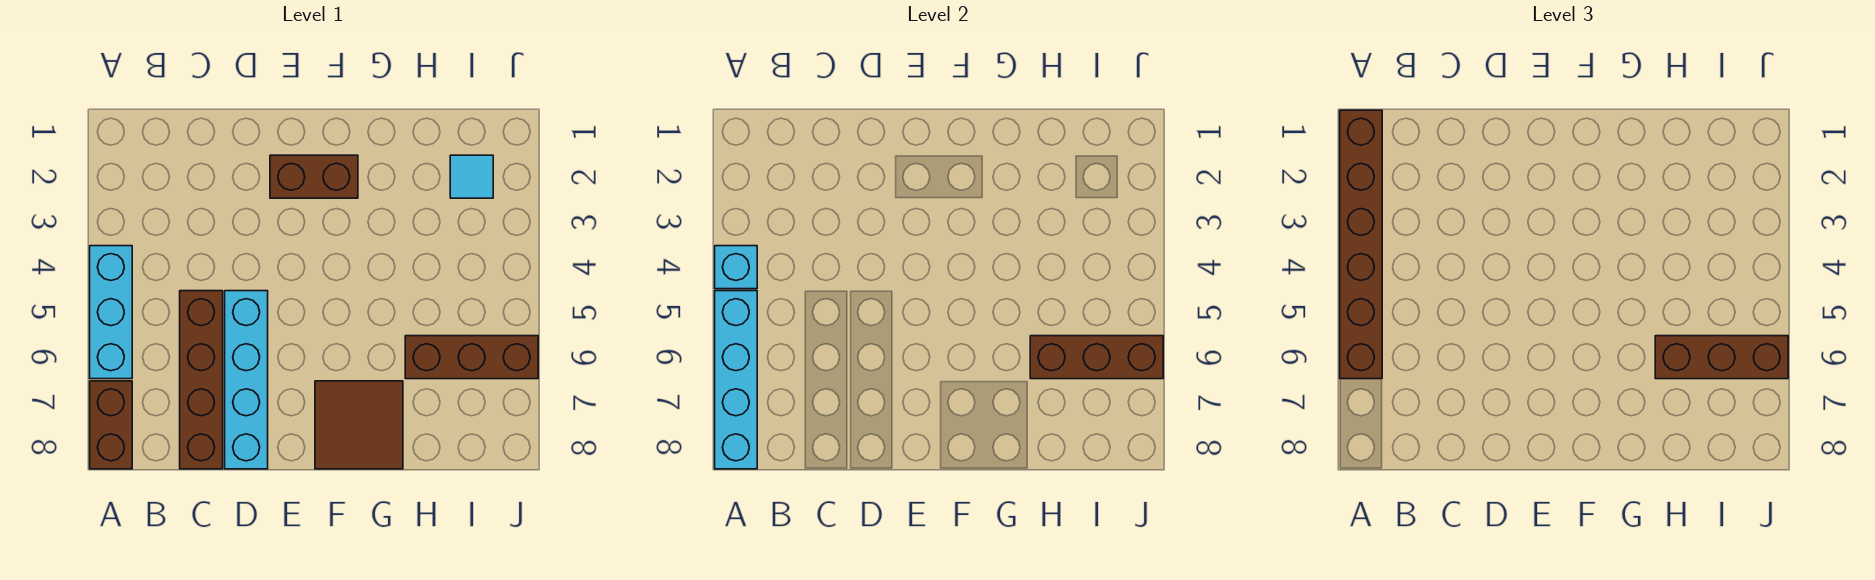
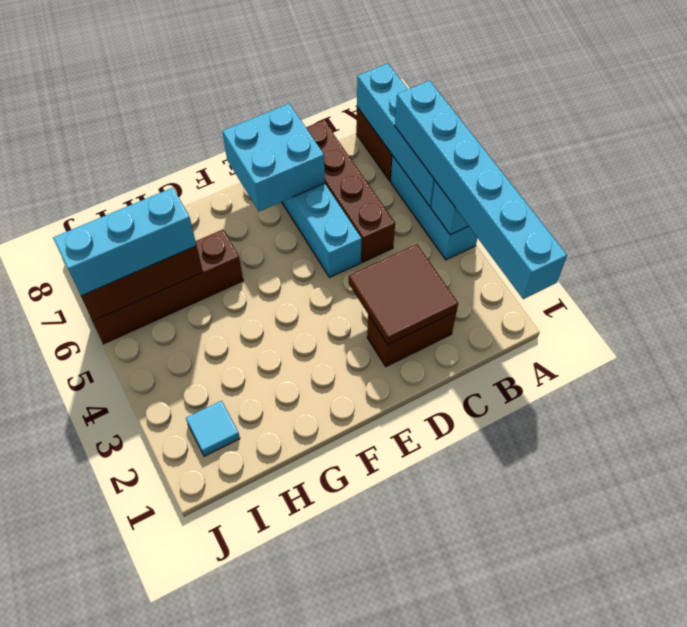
brown 1x6 brick [1340,110,1382,379] -> cyan 1x6 brick [395,80,567,299]
none -> cyan 2x2 brick [222,104,325,212]
brown 1x2 brick [270,155,358,198] -> brown 1x2 brick moved to [367,312,456,366]
brown 2x2 tile [315,381,403,469] -> brown 2x2 tile moved to [349,244,458,344]
brown 1x3 brick [405,336,538,379] -> brown 1x4 brick [93,230,243,344]
brown 1x3 brick [1655,336,1788,379] -> cyan 1x3 brick [53,188,196,296]

